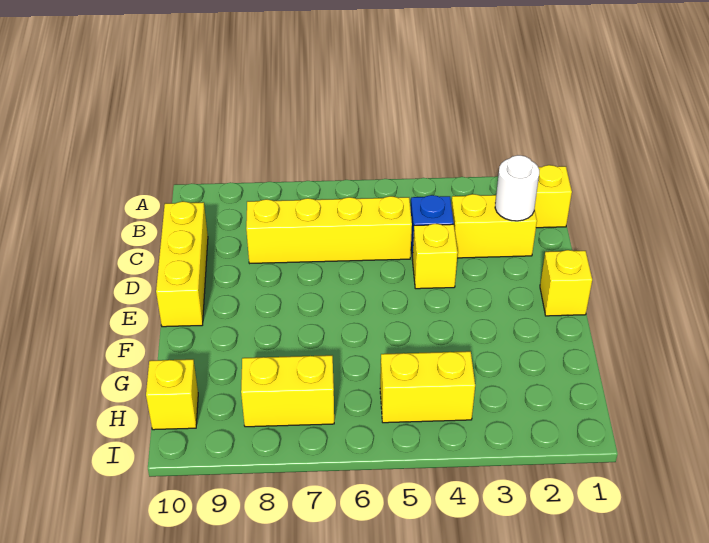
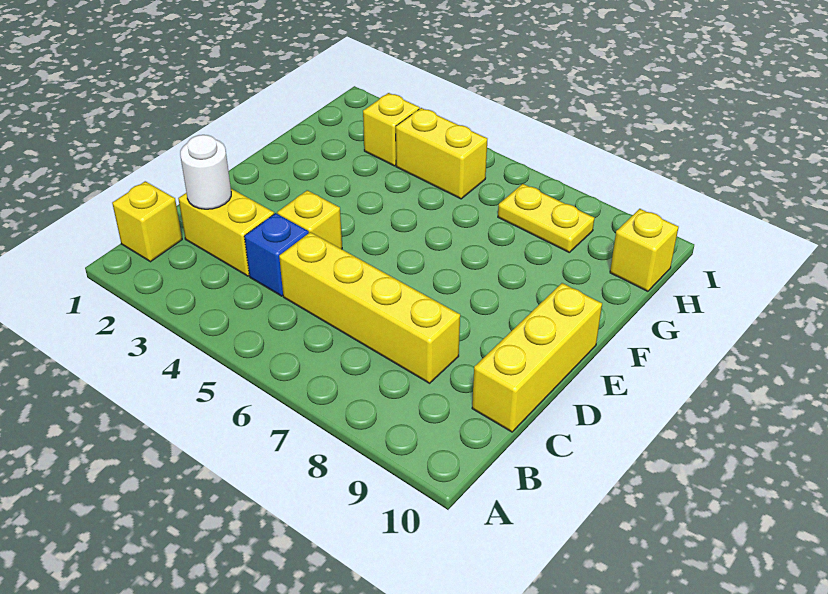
yellow 1x1 brick [540,250,592,316] -> yellow 1x1 brick moved to [363,93,420,166]
yellow 1x2 brick [241,355,334,427] -> yellow 1x2 plate [498,184,594,252]

